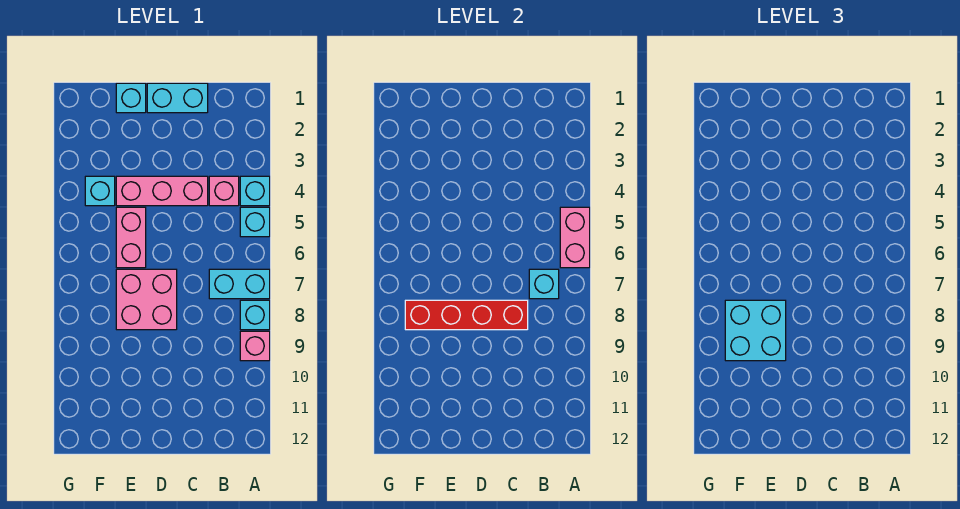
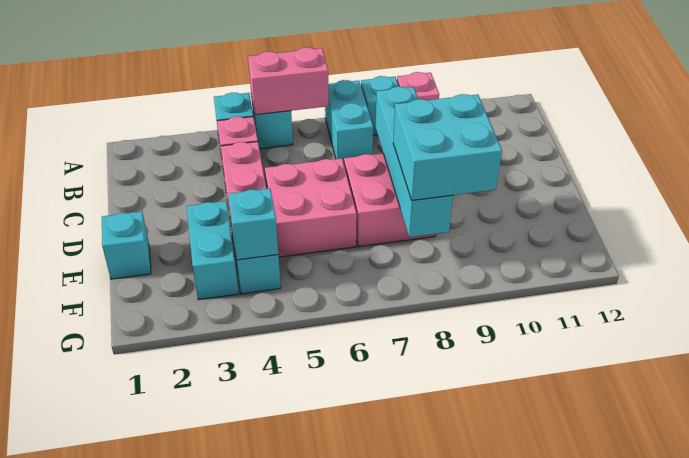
cyan 1x1 brick [529,269,559,299] -> cyan 1x1 brick moved to [228,188,278,260]
cyan 1x2 brick [147,83,208,113] -> cyan 1x2 brick moved to [187,201,239,300]
red 1x4 brick [405,300,528,330] -> cyan 1x4 brick [376,87,453,237]
pink 1x2 brick [116,207,146,268] -> pink 2x2 brick [265,158,357,257]

